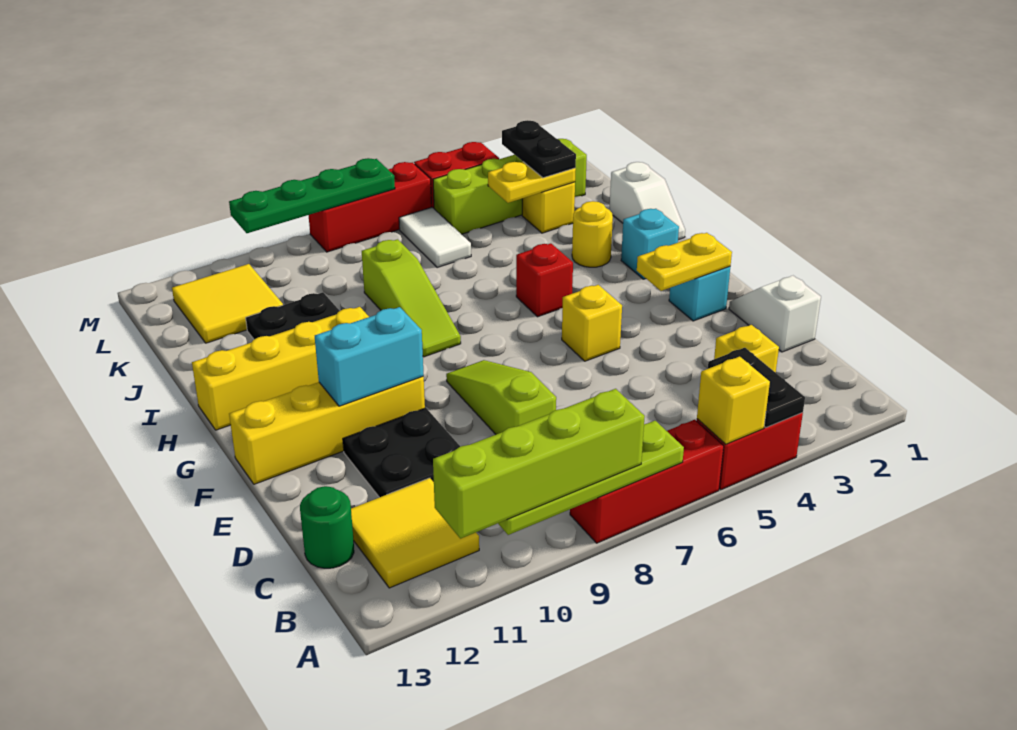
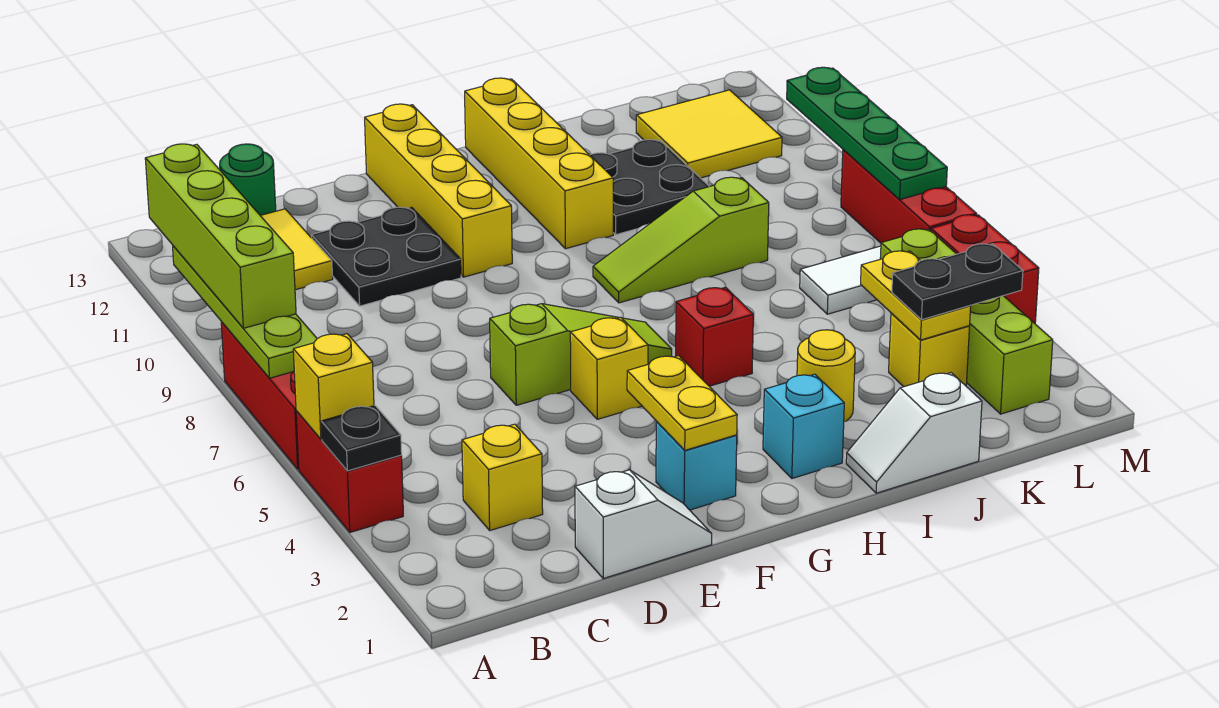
black 1x2 plate [708,348,805,428] -> black 1x1 plate [321,406,402,471]
lime 1x3 slope [446,360,556,434] -> lime 1x3 slope moved to [490,304,672,405]
cyan 1x2 brick [315,307,424,406] -> none

